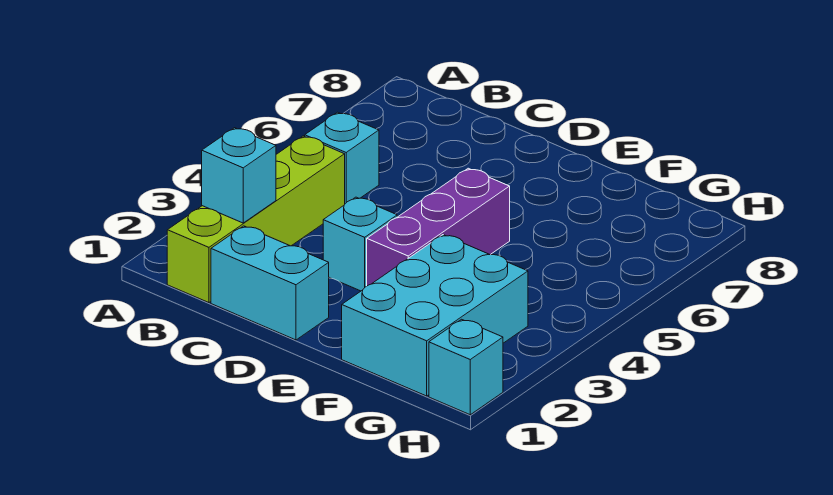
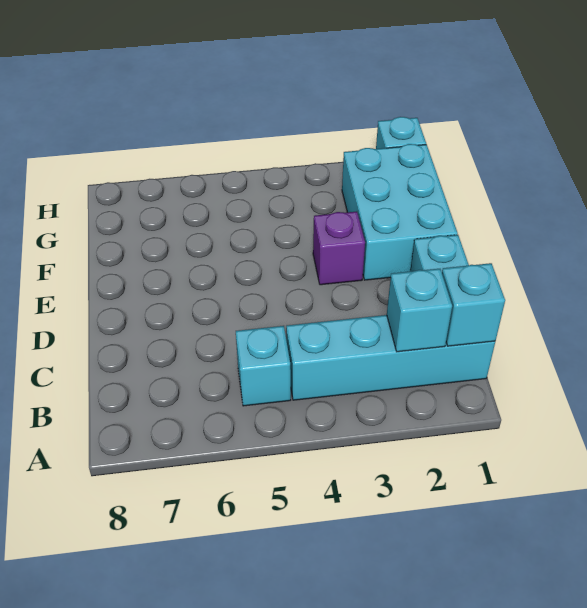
lime 1x4 brick [167,136,345,303] -> cyan 1x4 brick [286,315,495,400]
cyan 1x1 brick [323,197,397,291] -> cyan 1x1 brick moved to [442,263,505,346]
purple 1x3 brick [367,168,510,286] -> purple 1x1 brick [313,212,365,285]
cyan 2x3 brick [342,235,528,396] -> cyan 2x3 brick turned to [342,144,458,280]

